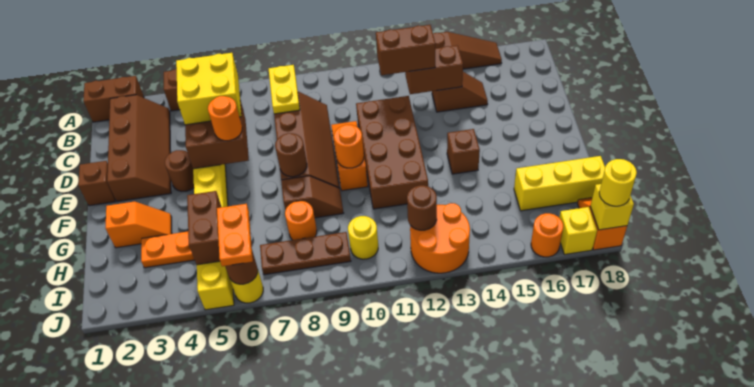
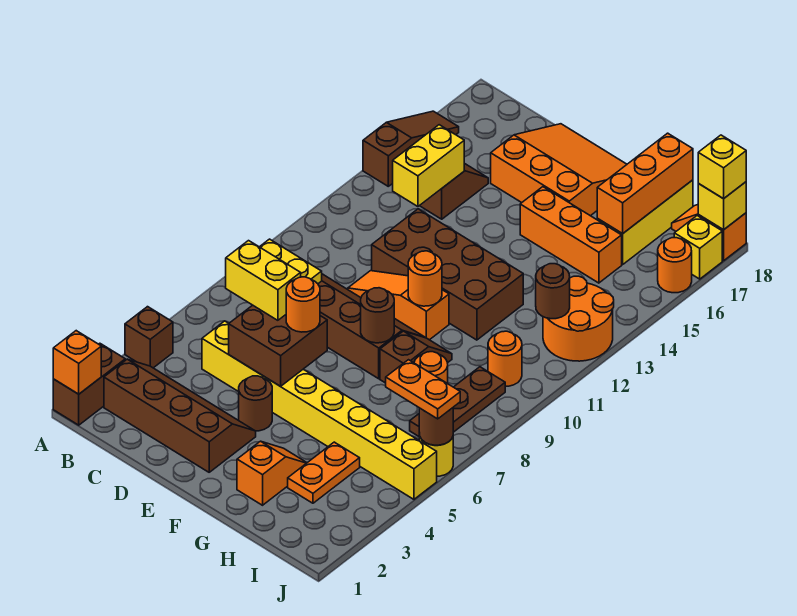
none -> orange 1x1 brick [53,331,101,394]
yellow 2x2 brick [176,53,241,125] -> yellow 1x2 brick [226,241,301,320]
brown 1x2 brick [376,25,436,75] -> none
brown 1x2 brick [405,45,463,94] -> yellow 1x2 brick [393,125,464,207]
none -> orange 3x3 slope [491,124,627,216]
brown 1x1 brick [78,161,115,206] -> none
brown 1x1 brick [447,129,480,174] -> none
none -> orange 1x3 brick [520,187,622,283]
brown 1x2 brick [187,191,221,265] -> none
none -> orange 1x3 brick [597,133,693,234]
yellow 1x1 round brick [348,216,378,259] -> orange 1x1 round brick [488,331,522,386]
yellow 1x1 round brick [599,159,637,206] -> yellow 1x1 brick [698,135,746,199]

